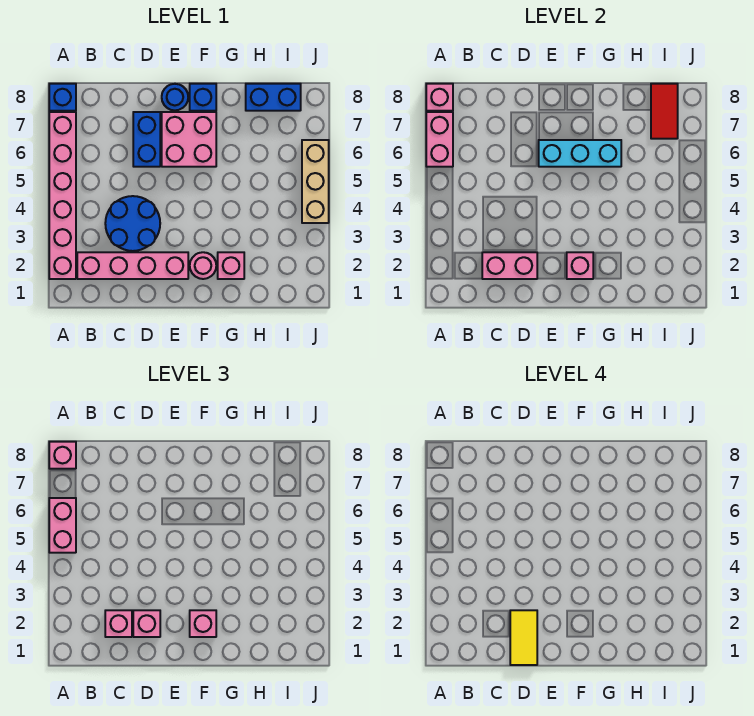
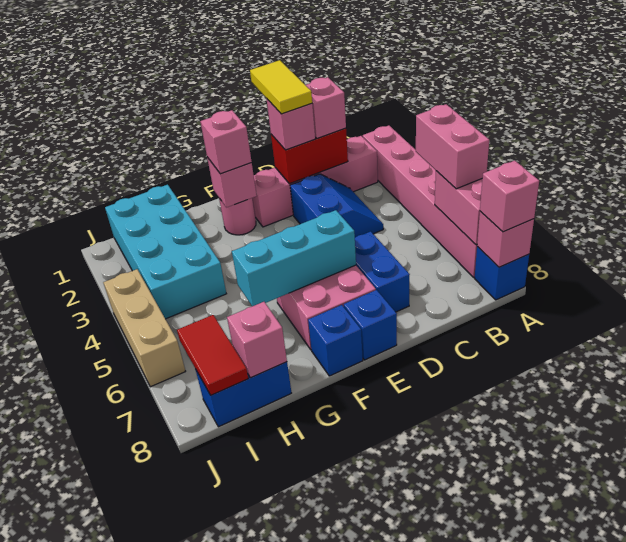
pink 1x2 brick [482,252,537,279] -> red 1x2 brick [271,128,348,184]
blue 2x2 round brick [105,196,160,251] -> blue 2x2 slope [290,174,383,237]
blue 1x1 round brick [162,84,188,110] -> blue 1x1 brick [344,290,397,360]
pink 1x1 brick [218,252,244,279] -> pink 1x1 brick moved to [227,302,287,378]
none -> cyan 2x4 brick [105,185,226,319]

